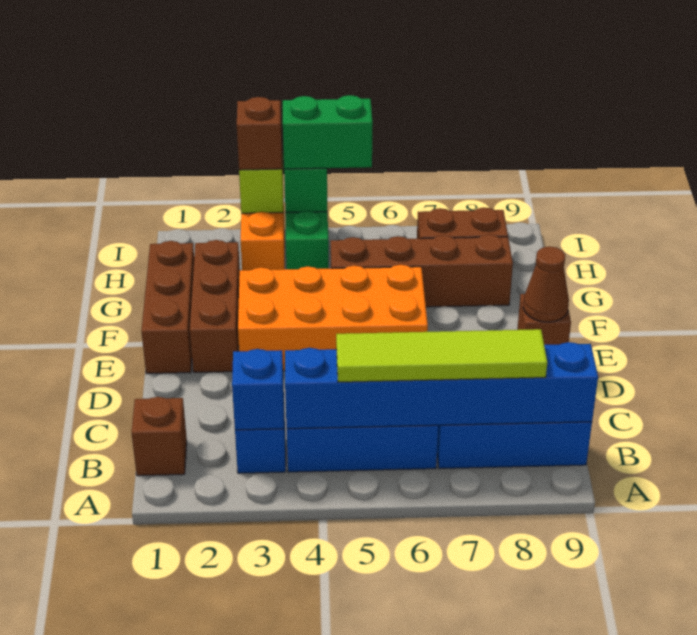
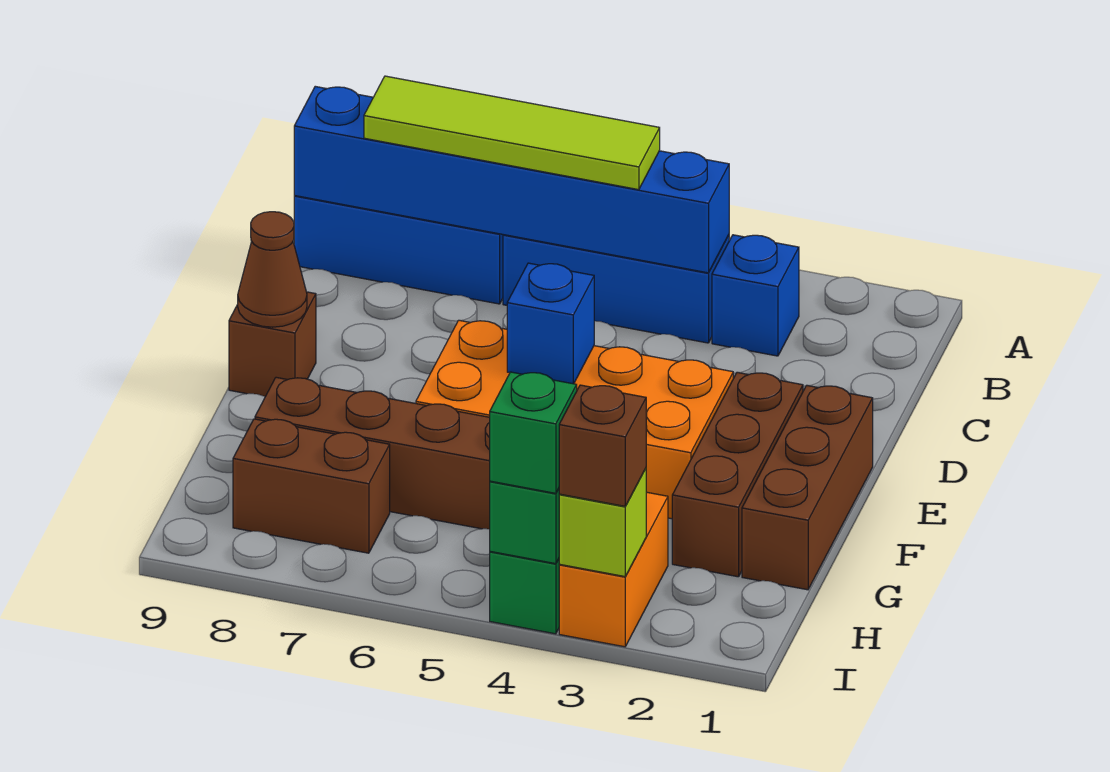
brown 1x1 brick [132,397,187,476] -> none
blue 1x1 brick [232,349,284,430] -> blue 1x1 brick moved to [507,263,594,384]
green 1x2 brick [283,95,373,169] -> green 1x1 brick [490,372,577,493]

